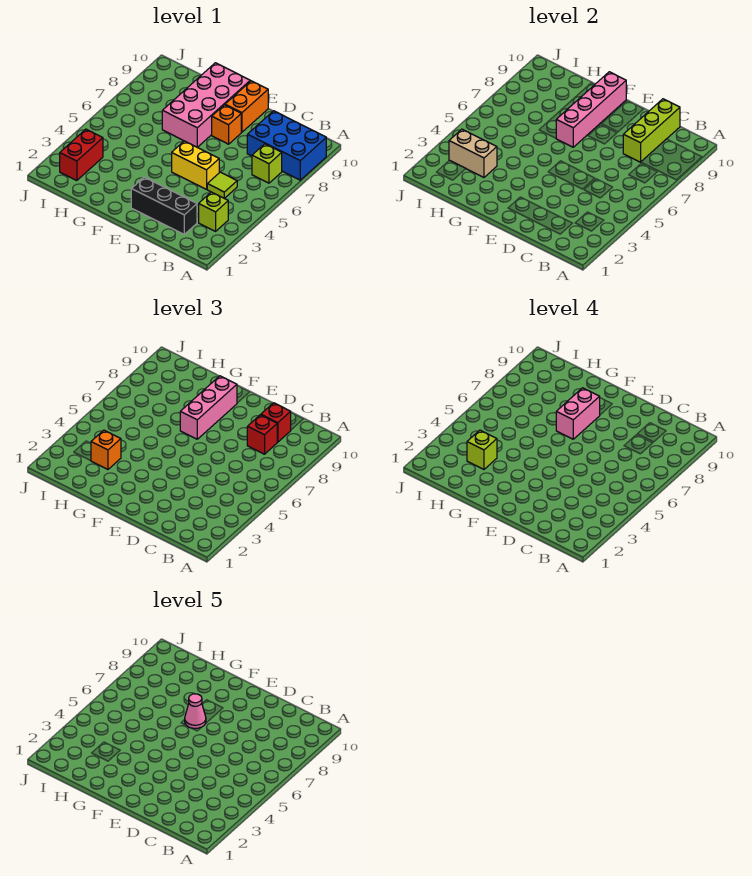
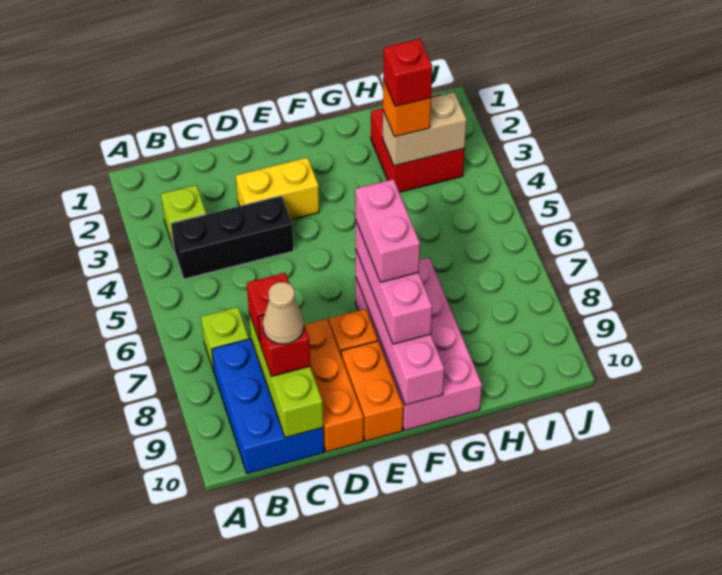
blue 2x3 brick [247,111,326,180] -> blue 2x3 brick turned to [212,339,324,474]
black 1x3 brick [131,177,197,234] -> black 1x3 brick moved to [171,196,294,279]
lime 1x1 tile [207,172,237,198] -> none
none -> tan 1x1 cone [263,282,304,344]
yellow 1x2 brick [172,141,219,189] -> yellow 1x2 brick moved to [236,157,319,220]
none -> orange 1x3 brick [304,319,364,452]
pink 1x1 cone [185,694,206,728] -> none
lime 1x1 brick [467,430,497,469] -> red 1x1 brick [383,39,433,106]
red 1x2 brick [60,129,103,181] -> red 2x2 brick [371,94,465,192]

